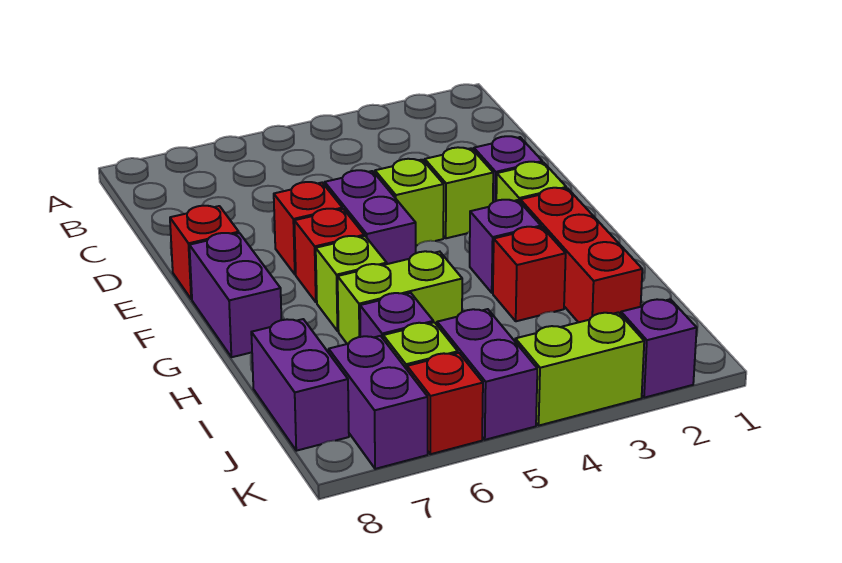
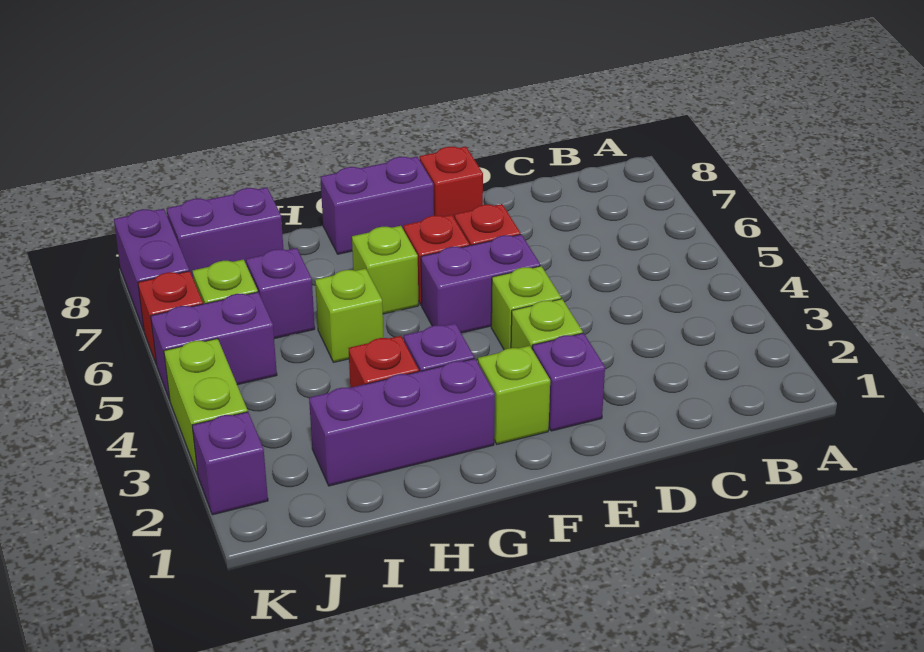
red 1x3 brick [520,188,642,322] -> purple 1x3 brick [309,358,495,486]
lime 1x2 brick [338,251,462,344] -> lime 1x1 brick [315,268,384,362]
purple 1x2 brick [329,336,428,469] -> purple 1x2 brick turned to [114,209,189,330]

